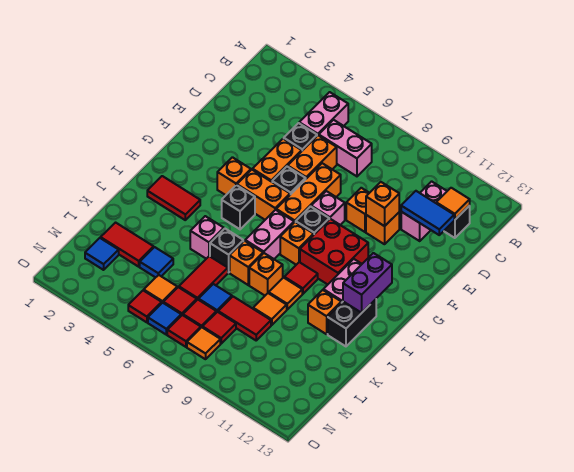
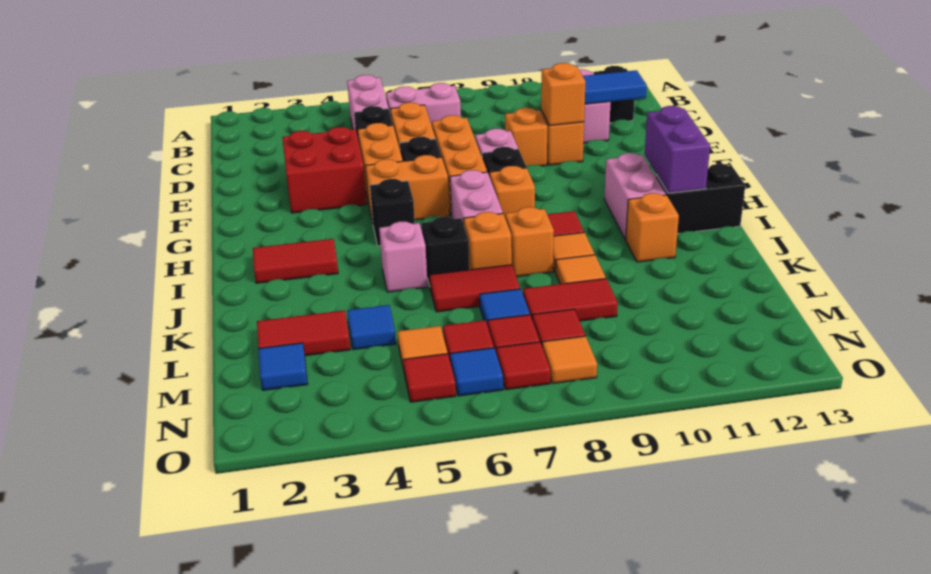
orange 1x1 tile [436,188,470,220] -> none
orange 1x1 brick [217,157,251,195] -> none
red 2x2 brick [300,219,368,284] -> red 2x2 brick moved to [282,127,367,213]
black 1x2 brick [328,299,376,346] -> black 1x2 brick turned to [656,164,745,234]
red 1x2 tile [179,256,228,300] -> red 1x2 tile turned to [429,265,520,312]

